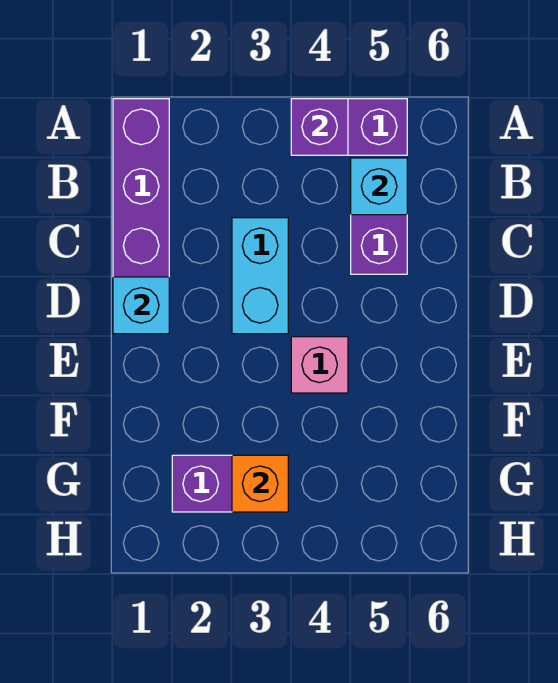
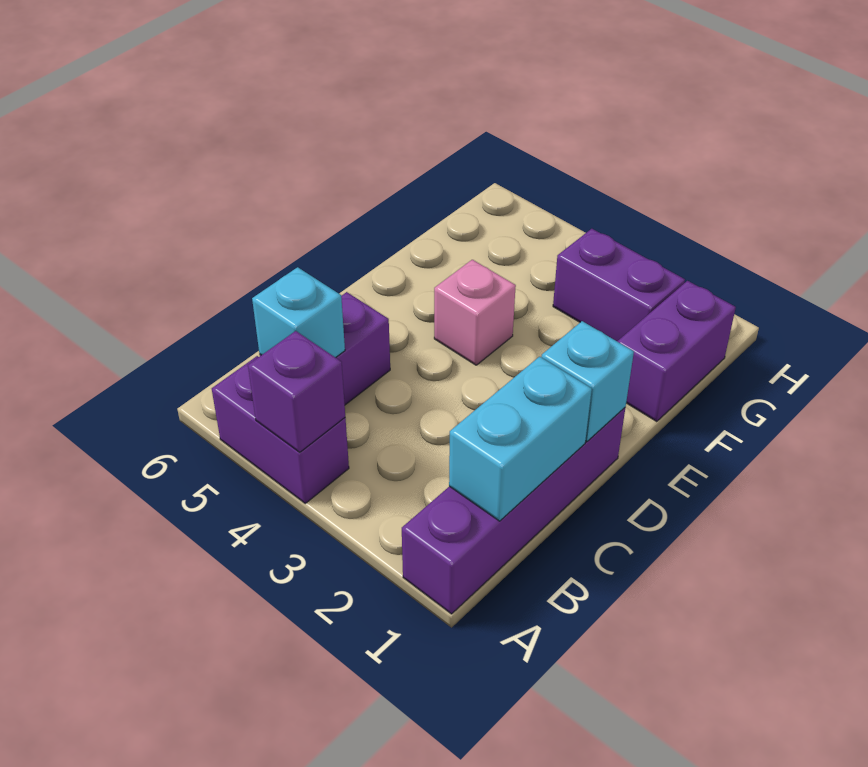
cyan 1x2 brick [232,218,288,334] -> cyan 1x2 brick moved to [449,357,592,521]
none -> purple 1x2 brick [617,281,736,422]
orange 1x1 brick [232,455,288,512] -> none

